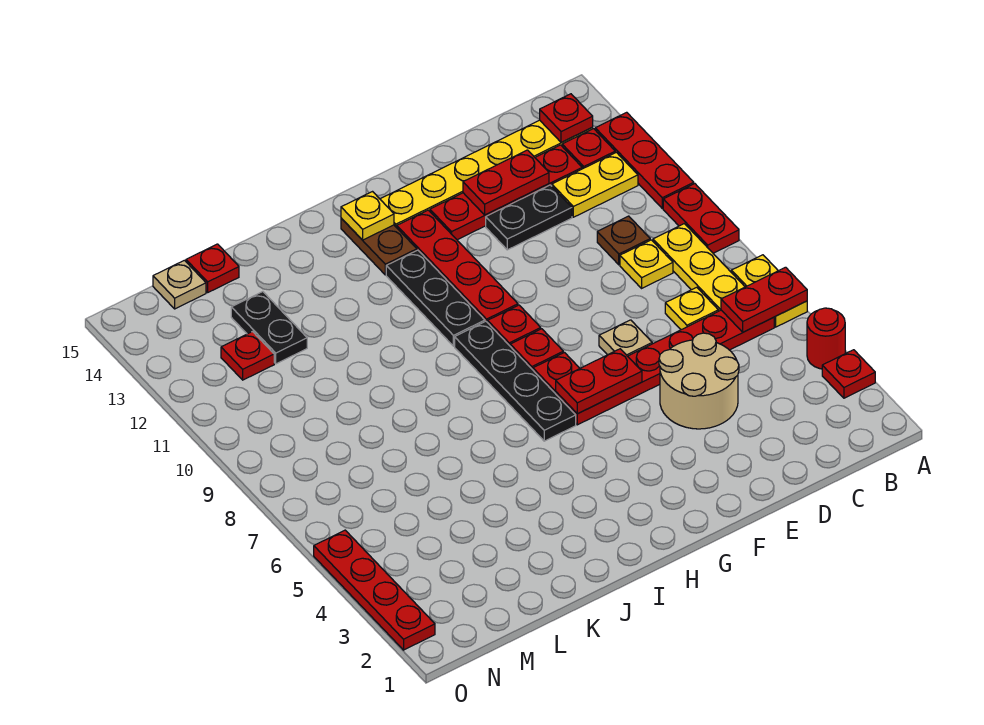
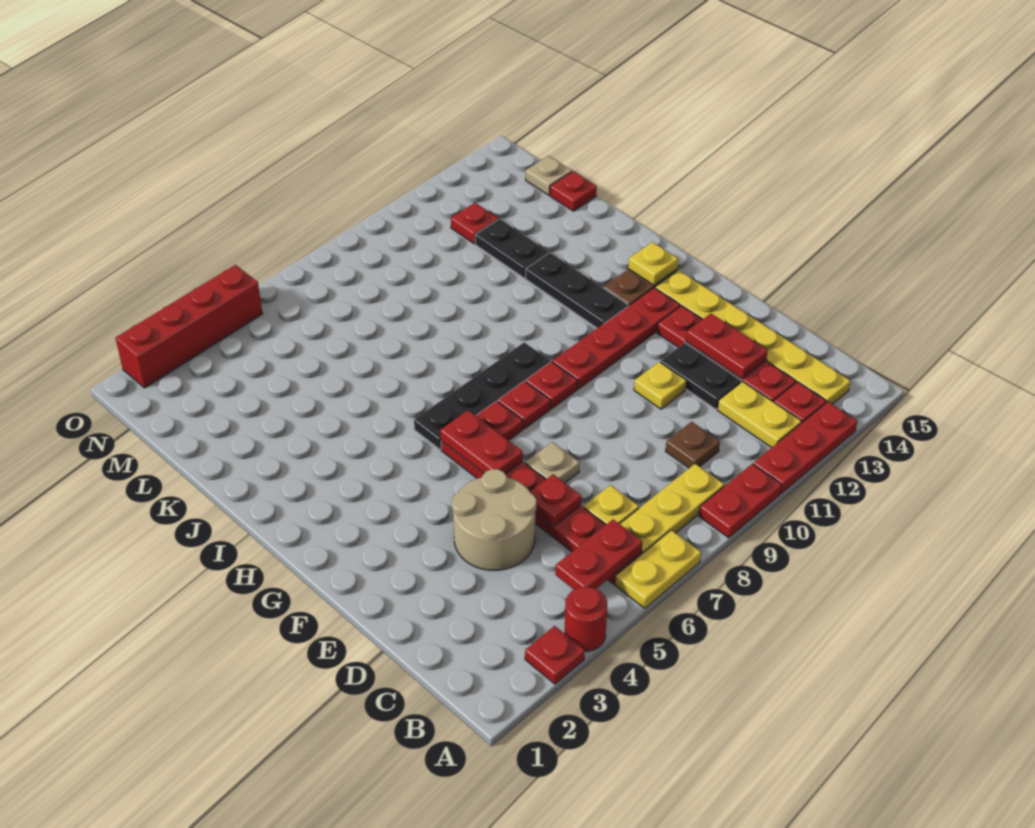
red 1x2 plate [721,267,807,332] -> red 1x2 plate turned to [555,520,642,590]
red 1x1 plate [540,94,593,143] -> red 1x1 plate moved to [530,474,581,527]
yellow 1x1 plate [620,240,673,288] -> yellow 1x1 plate moved to [634,362,687,409]
black 1x3 plate [386,250,485,346] -> black 1x3 plate turned to [526,253,628,328]
black 1x2 plate [231,292,307,364] -> black 1x2 plate turned to [475,219,549,278]
red 1x4 plate [314,530,435,650] -> red 1x4 brick [116,265,262,388]

